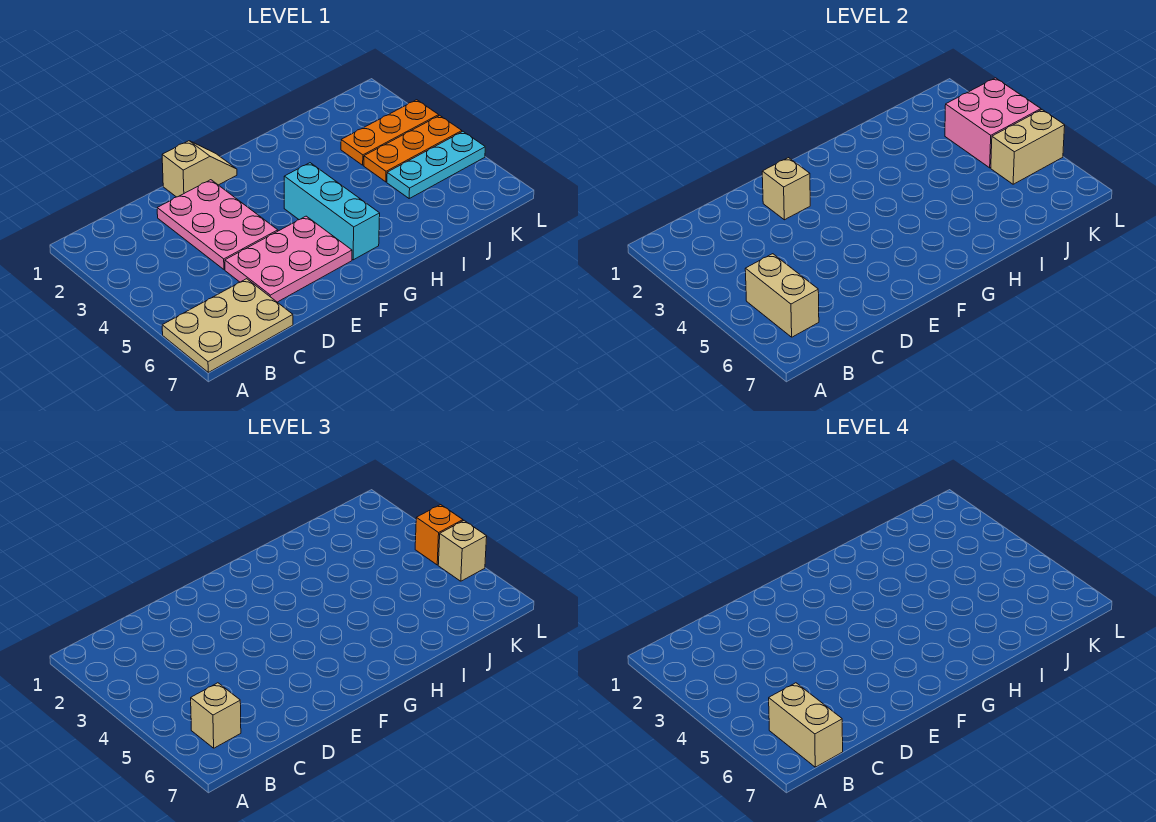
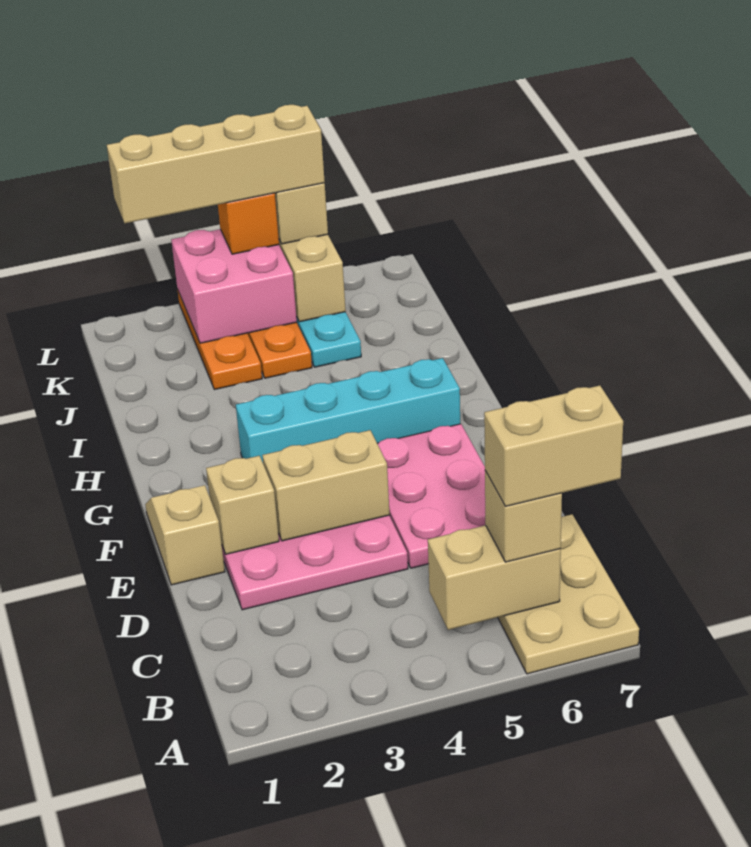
none -> tan 1x2 brick [262,430,390,541]
cyan 1x3 brick [284,163,380,260] -> cyan 1x4 brick [236,358,460,462]
none -> tan 1x4 brick [107,105,325,223]

